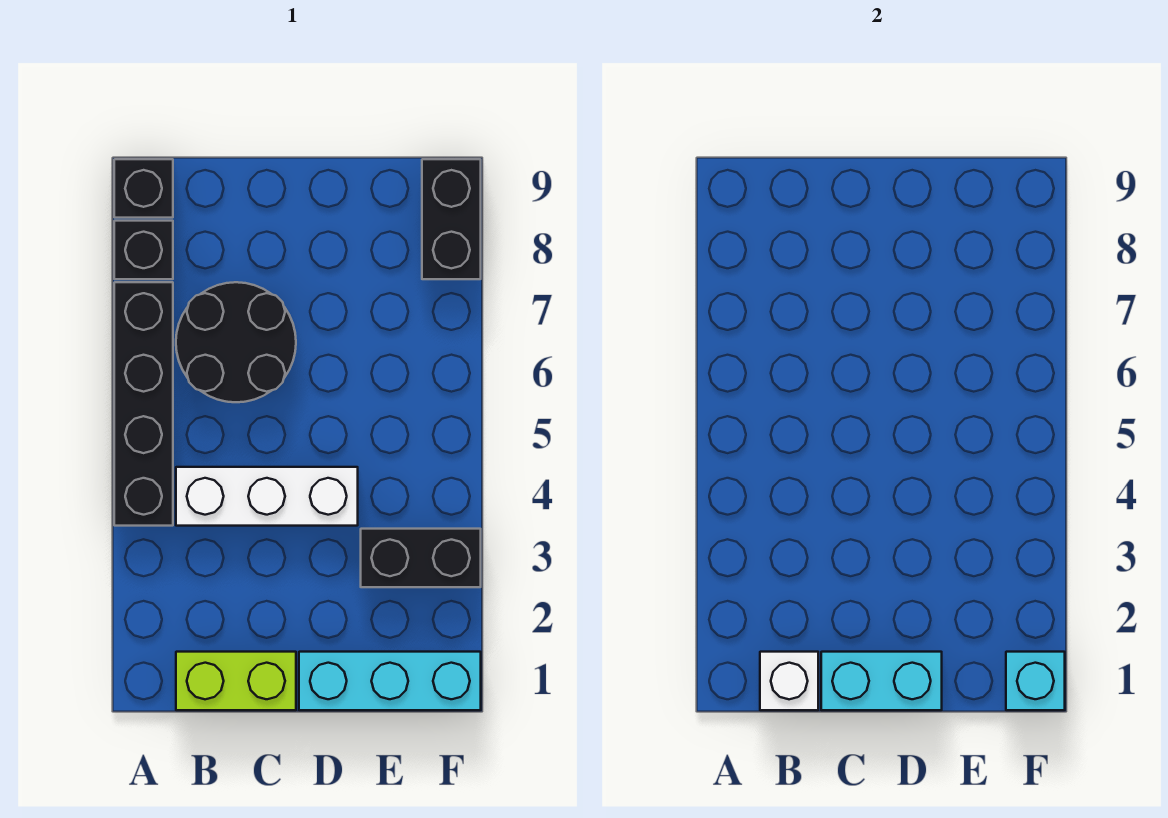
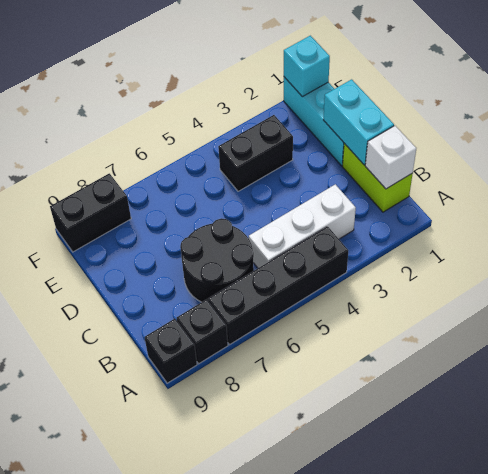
white 1x3 brick [176,467,358,526] -> white 1x3 brick turned to [249,184,356,268]
black 1x2 brick [361,529,481,587] -> black 1x2 brick turned to [218,115,293,191]

